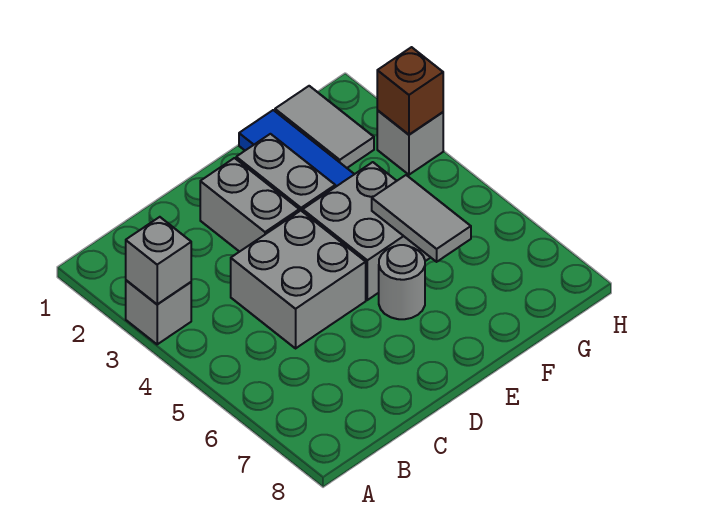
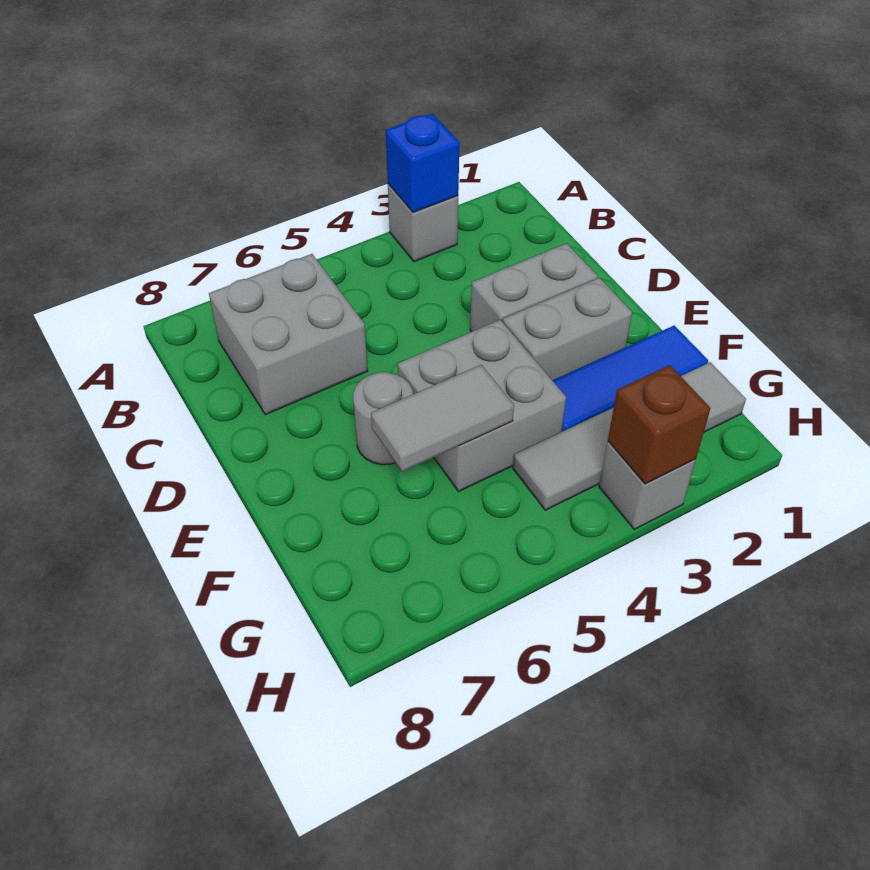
grey 1x1 brick [126,217,191,304] -> blue 1x1 brick [386,114,459,212]
grey 2x2 brick [231,211,366,348] -> grey 2x2 brick moved to [209,254,368,415]
grey 1x2 tile [275,86,374,168] -> grey 1x4 tile [513,362,746,510]

